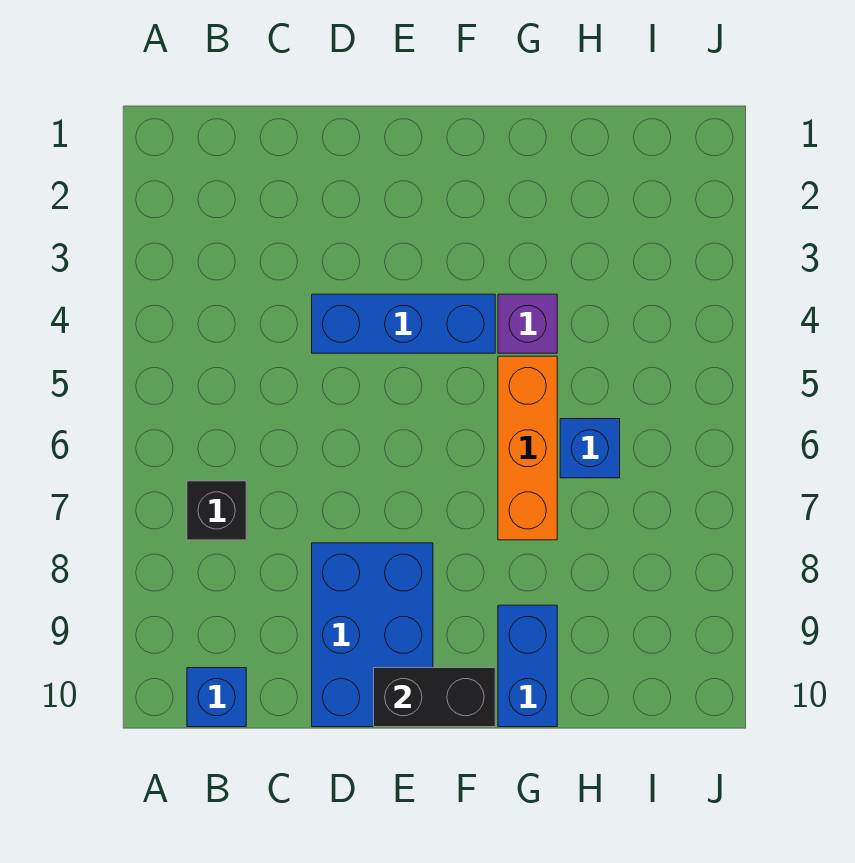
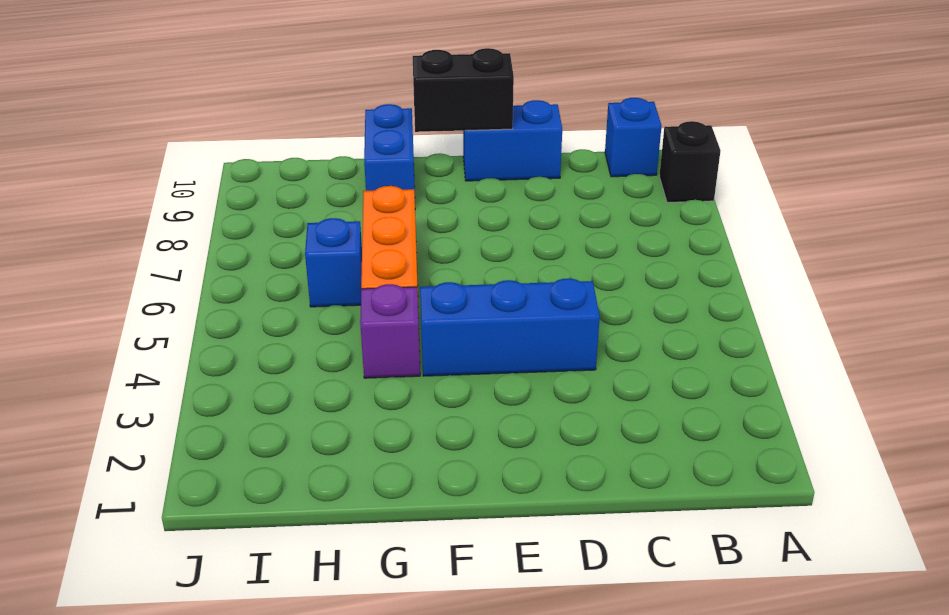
black 1x1 brick [187,481,246,540] -> black 1x1 brick moved to [659,121,720,202]
blue 2x3 brick [312,543,433,727] -> blue 1x2 brick [463,100,562,181]

